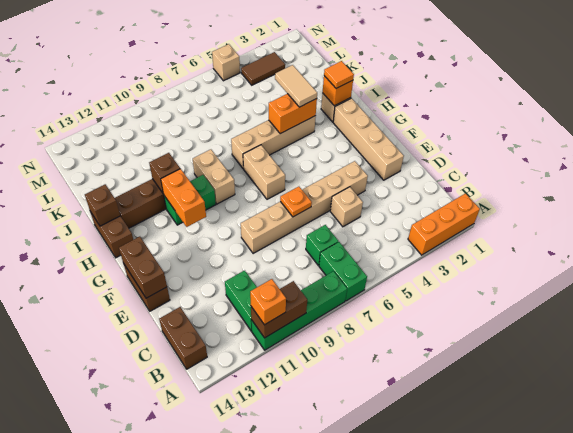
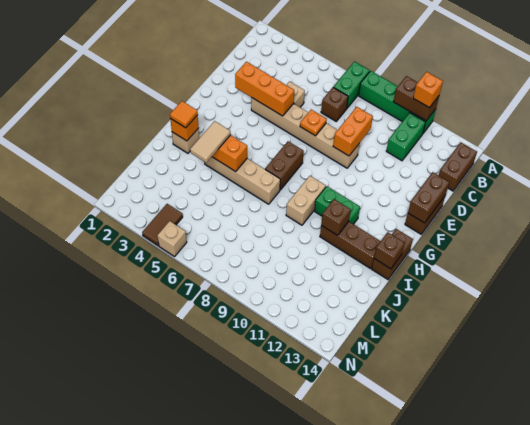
orange 1x3 brick [408,194,480,255] -> orange 1x3 brick moved to [235,62,294,116]
green 1x1 brick [306,225,339,265] -> brown 1x1 brick [321,88,348,121]
tan 1x4 brick [333,98,404,180] -> none
tan 1x2 brick [243,145,285,199] -> brown 1x2 brick [265,141,304,190]
orange 1x2 brick [161,169,206,227] -> orange 1x2 brick moved to [333,107,373,156]
brown 1x2 tile [241,52,285,85] -> brown 1x2 tile turned to [142,204,183,246]

